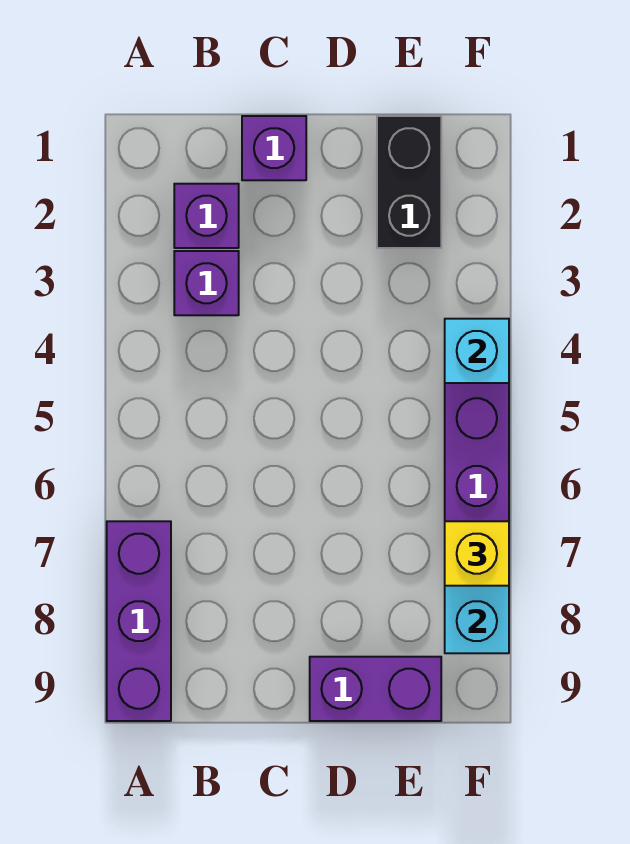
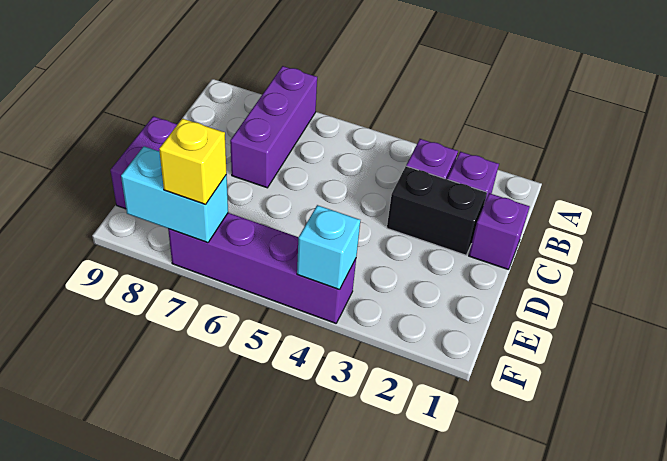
purple 1x3 brick [107,521,171,721] -> purple 1x3 brick turned to [230,66,317,188]
black 1x2 brick [377,116,441,248] -> black 1x2 brick moved to [387,166,487,255]

